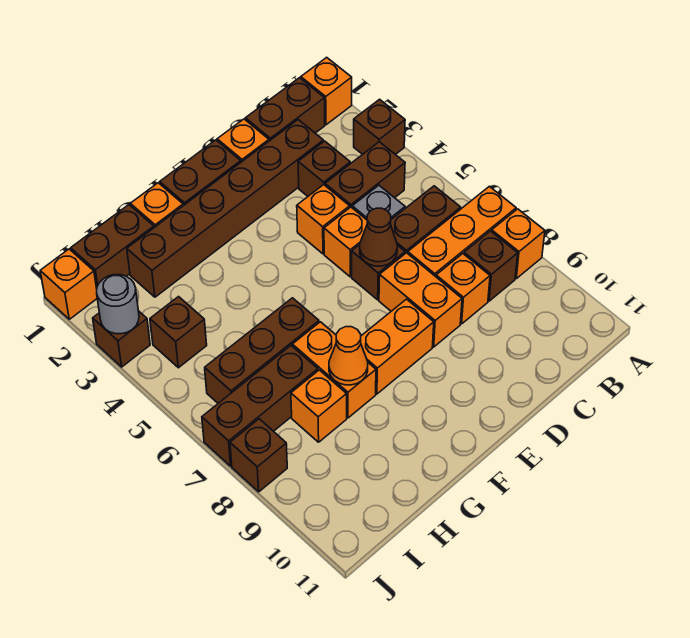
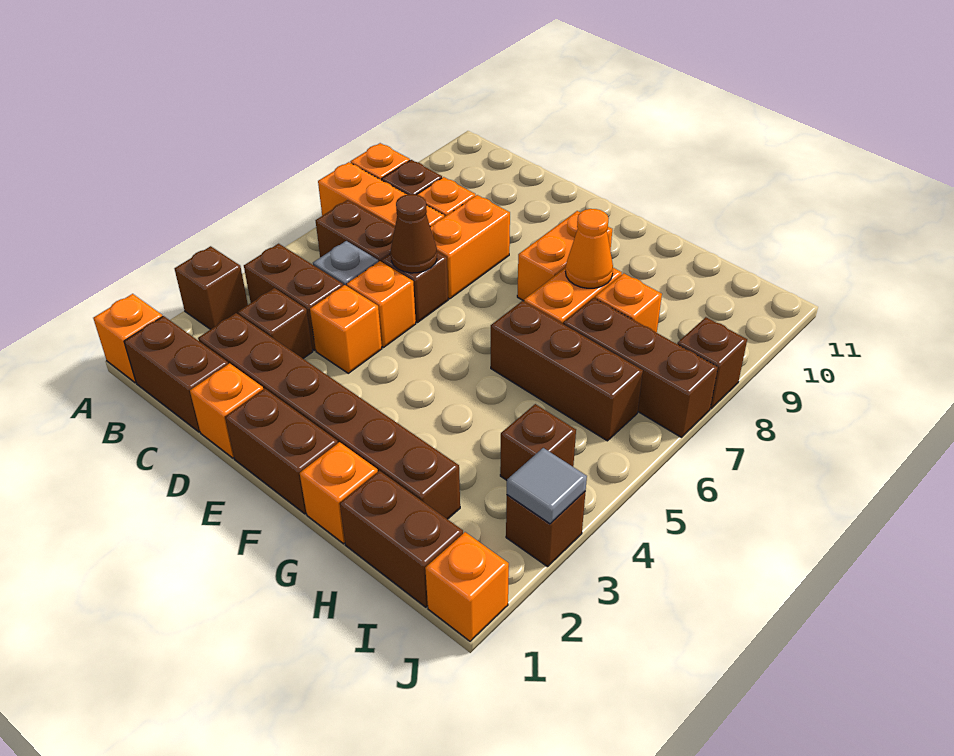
orange 1x2 brick [361,299,434,394] -> orange 1x2 brick turned to [517,211,612,301]
grey 1x1 round brick [97,275,139,334] -> grey 1x1 tile [507,448,587,524]

